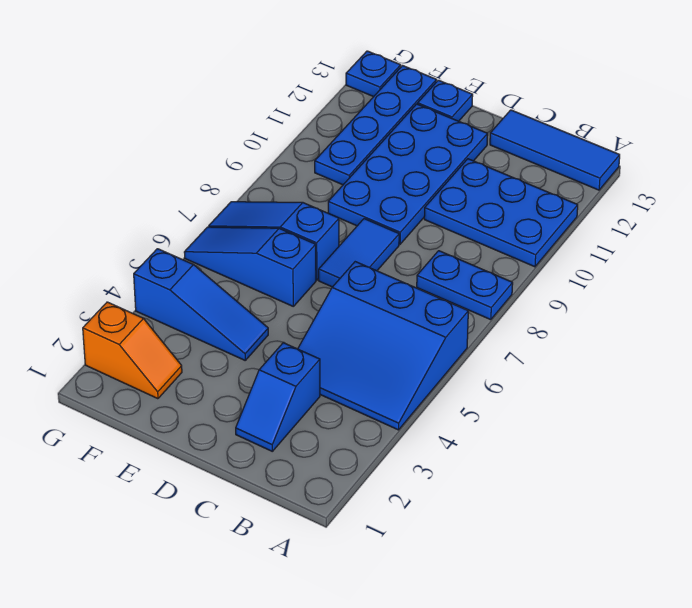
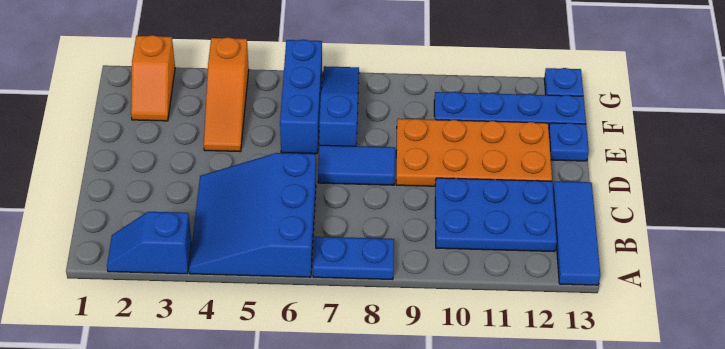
blue 1x2 plate [417,251,513,320] -> blue 1x2 plate turned to [313,237,394,279]
blue 2x3 plate [424,159,578,267] -> blue 2x3 plate turned to [435,178,557,252]
blue 1x2 slope [236,343,320,451] -> blue 1x2 slope moved to [107,212,191,274]
blue 2x4 plate [328,104,488,244] -> orange 2x4 plate [396,119,552,186]
blue 1x3 slope [134,249,268,360] -> orange 1x3 slope [204,37,249,152]
blue 1x3 slope [184,227,316,306] -> blue 1x3 brick [280,39,322,154]

